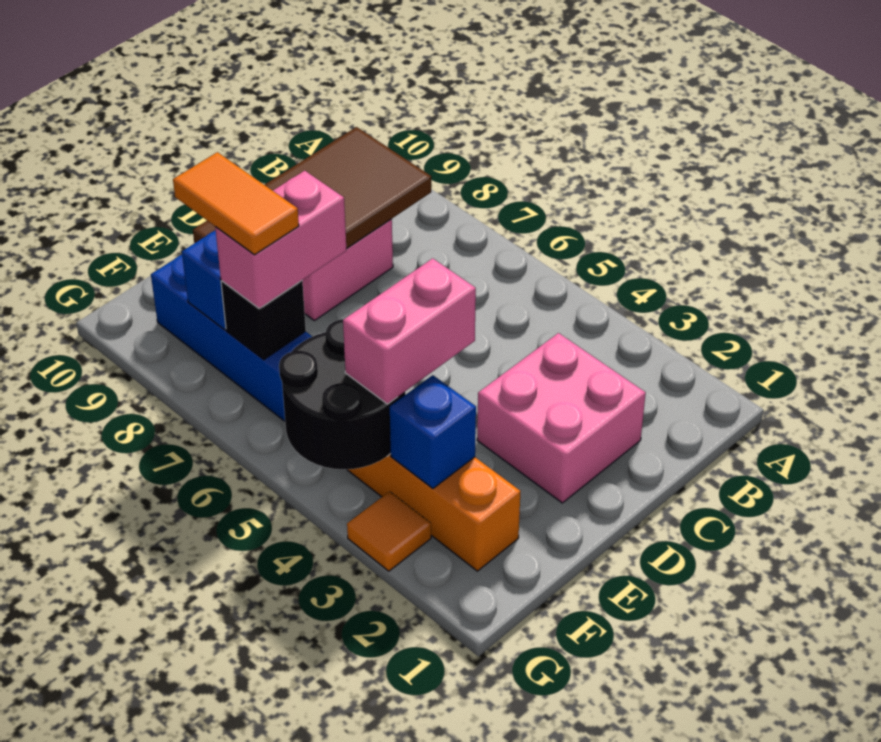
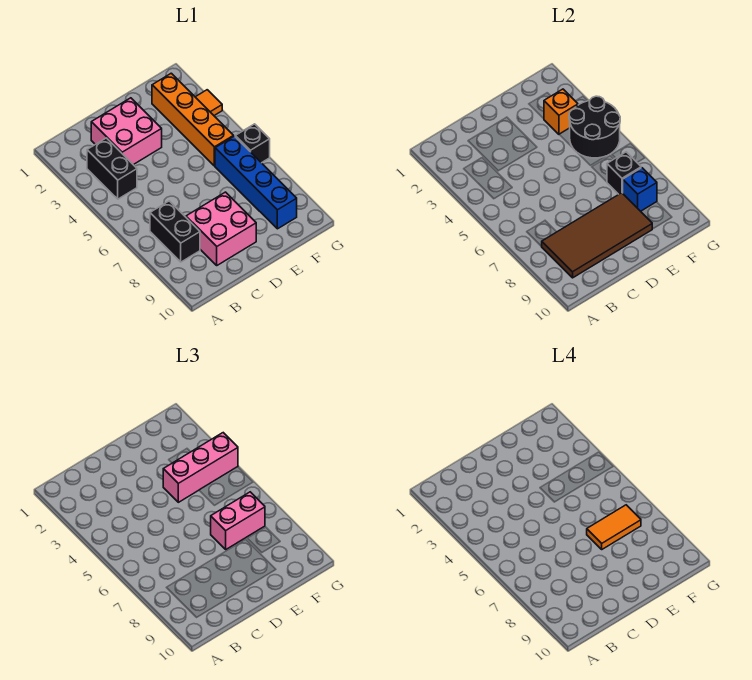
none -> black 1x2 brick [87,138,137,199]
none -> black 1x2 brick [150,201,200,262]
pink 1x2 brick [343,258,476,404] -> pink 1x3 brick [163,433,238,502]
blue 1x1 brick [390,375,476,488] -> orange 1x1 brick [544,89,578,134]
orange 1x2 tile [173,152,299,255] -> orange 1x2 tile turned to [587,505,641,549]
none -> black 1x1 brick [235,124,270,163]

